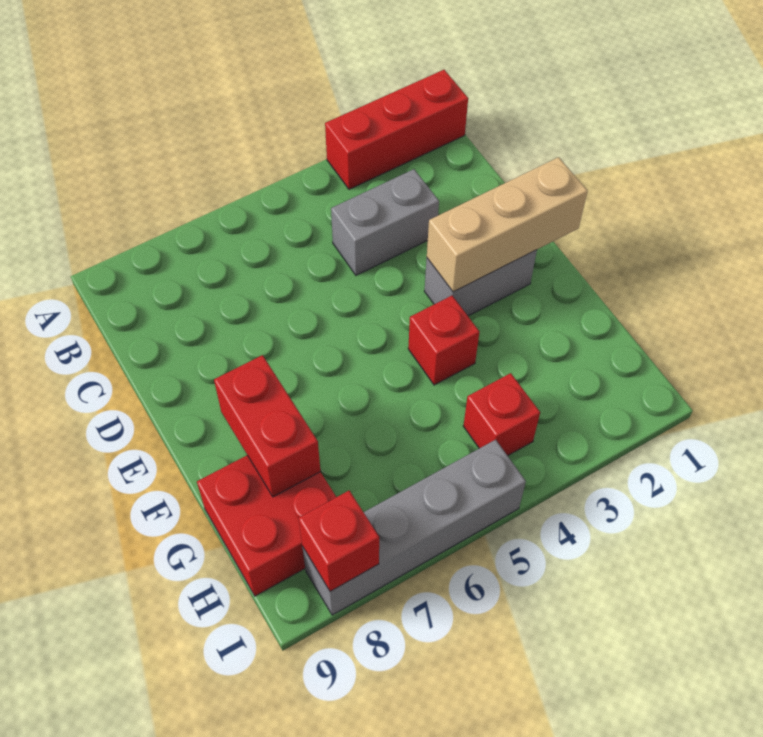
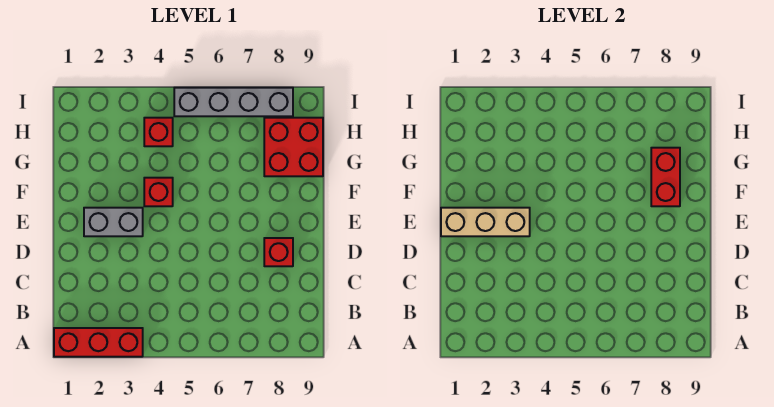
grey 1x2 brick [331,169,439,275] -> none
red 1x1 brick [299,491,379,591] -> red 1x1 brick moved to [264,238,293,266]

